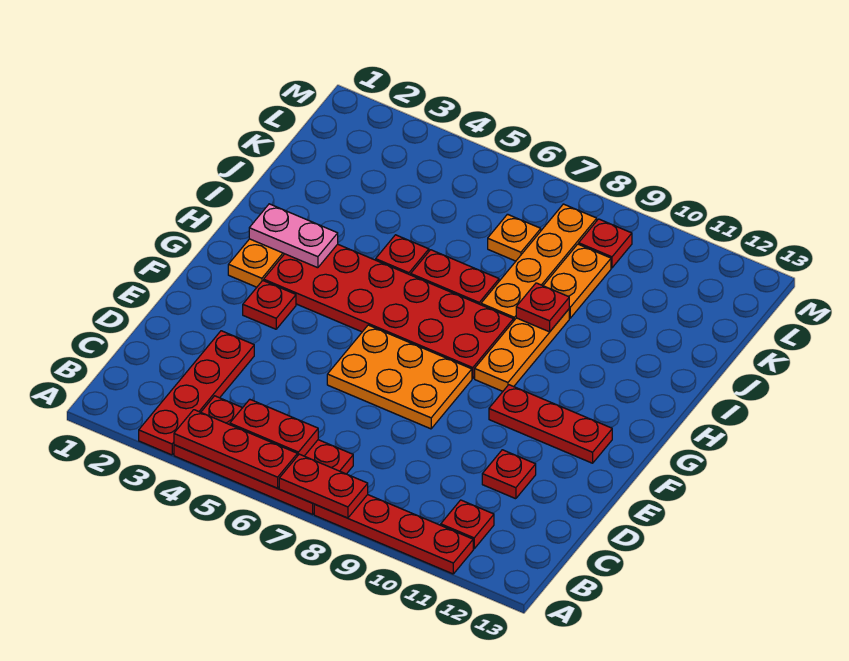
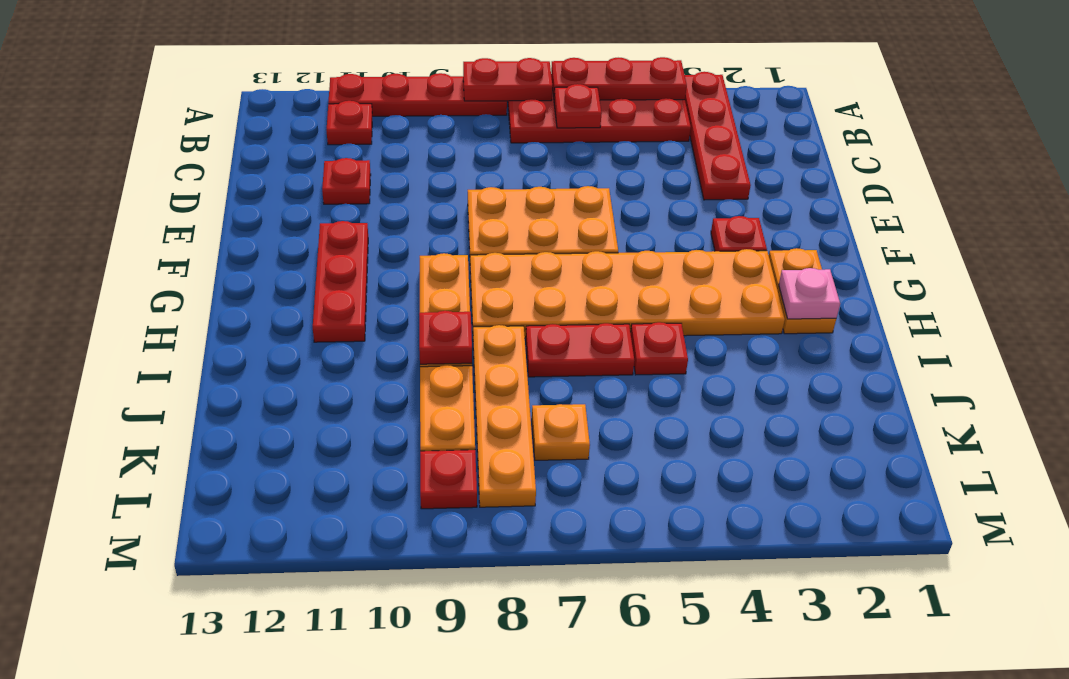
red 1x2 plate [230,399,318,456] -> red 1x1 plate [554,84,602,128]
red 1x3 plate [489,385,612,463] -> red 1x3 plate turned to [313,221,368,342]
red 2x6 plate [264,244,513,379] -> orange 2x6 plate [470,249,785,338]
pink 1x2 plate [249,204,338,268] -> pink 1x1 plate [779,268,840,319]

